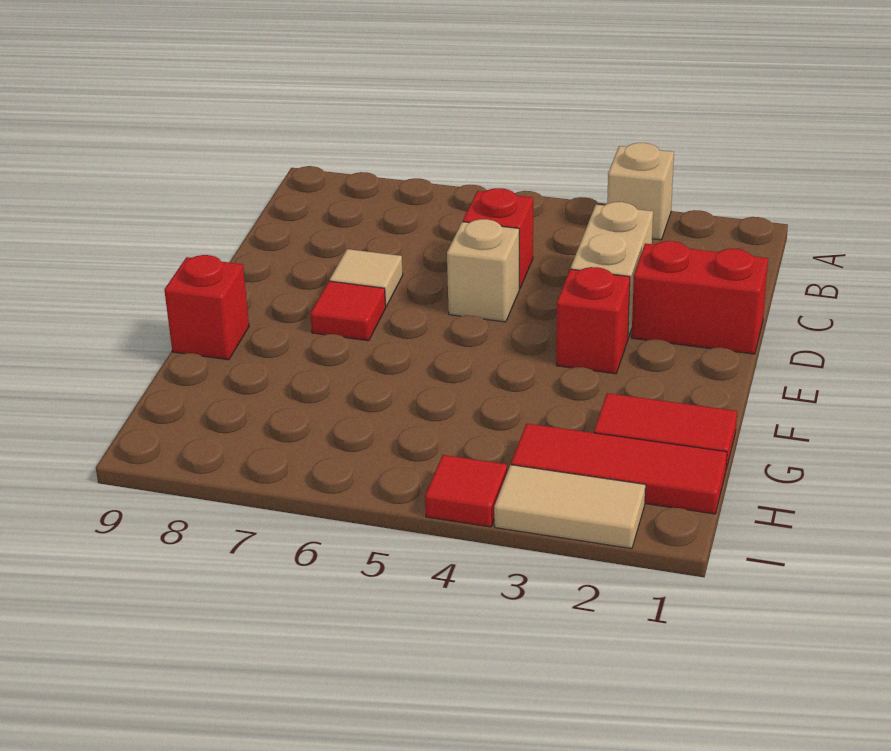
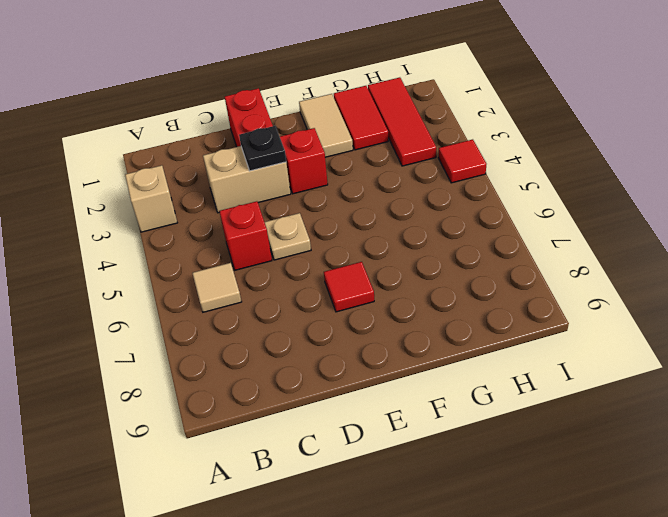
none -> black 1x1 plate [239,126,286,171]
tan 1x1 brick [447,219,519,322] -> tan 1x1 plate [265,213,311,260]
tan 1x1 tile [330,249,403,306] -> tan 1x1 tile moved to [192,263,242,312]
red 1x1 brick [164,255,249,360] -> none
tan 1x2 tile [494,465,645,549] -> tan 1x2 tile moved to [299,94,353,157]

